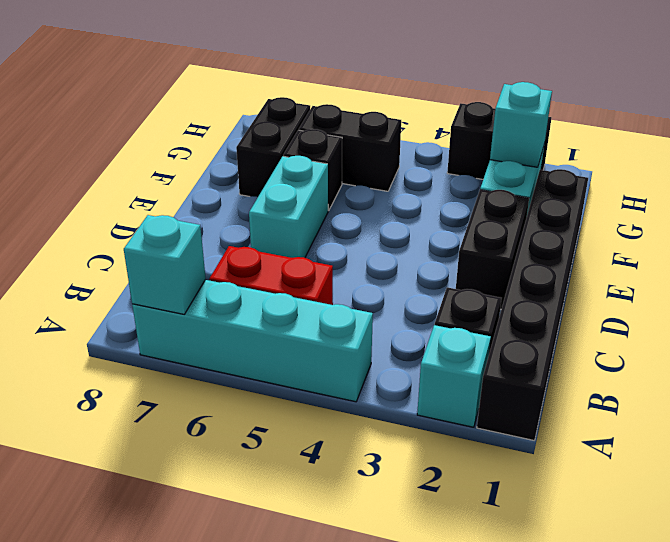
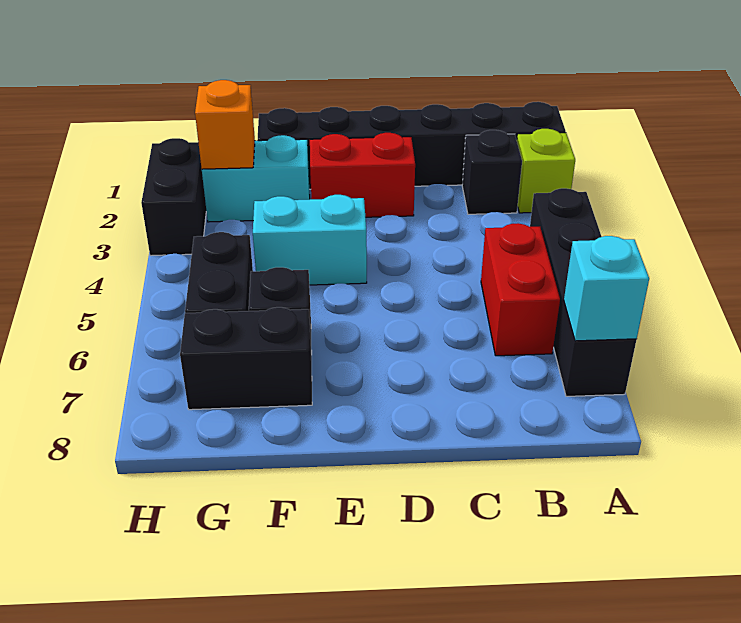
cyan 1x1 brick [417,325,491,427] -> lime 1x1 brick [517,129,575,213]
cyan 1x4 brick [132,280,373,402] -> black 1x4 brick [530,188,637,396]
black 1x2 brick [456,190,529,309] -> red 1x2 brick [310,133,415,217]
cyan 1x2 brick [249,156,328,258] -> cyan 1x2 brick moved to [253,195,367,285]
cyan 1x1 brick [490,82,552,167] -> orange 1x1 brick [195,80,255,169]

